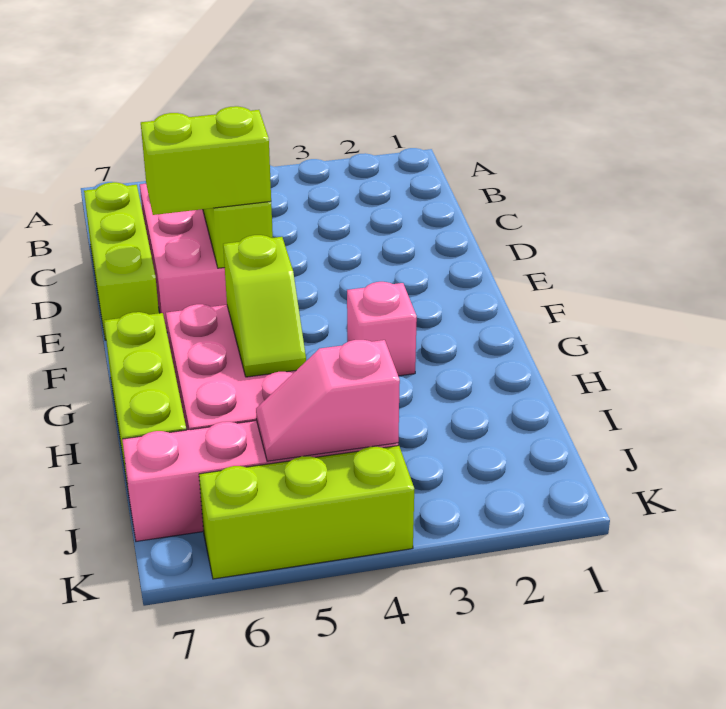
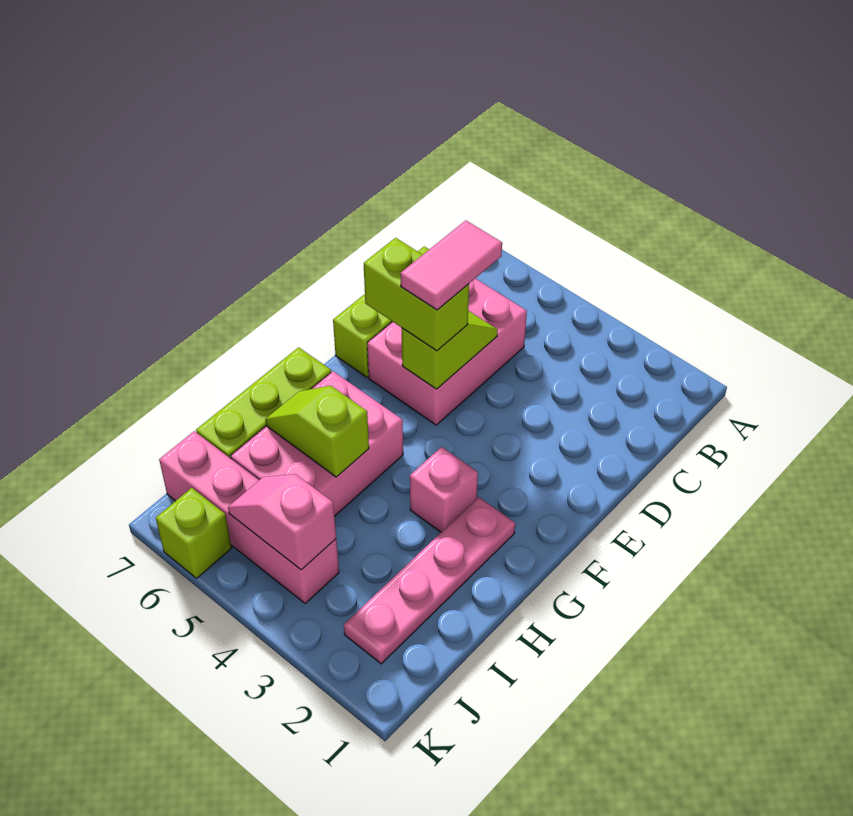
none -> pink 1x2 tile [401,220,502,310]
none -> pink 1x4 plate [344,497,515,664]
lime 1x2 slope [223,235,306,377] -> lime 1x2 slope turned to [265,386,369,477]
lime 1x3 brick [199,446,414,579] -> lime 1x1 brick [156,488,232,578]

